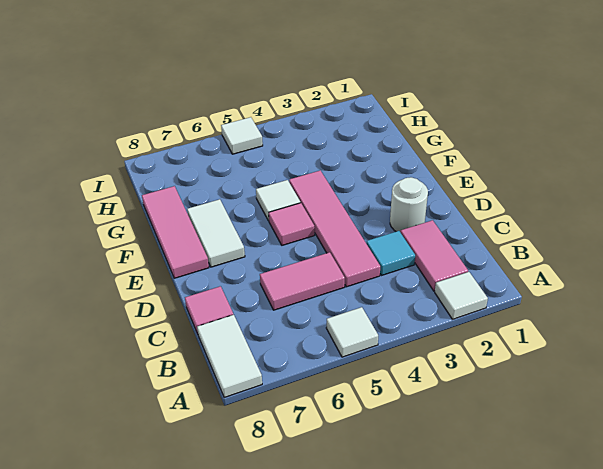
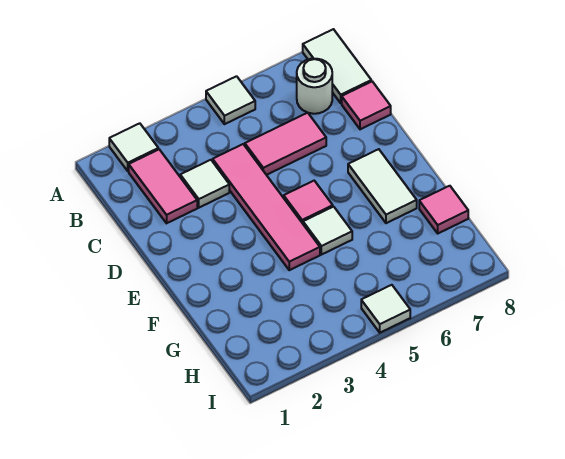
cyan 1x1 tile [366,231,415,275] -> white 1x1 tile [180,160,229,208]
white 1x1 round brick [390,177,428,232] -> white 1x1 round brick moved to [297,59,332,114]
pink 1x3 tile [142,186,209,278] -> pink 1x1 tile [419,186,468,233]

